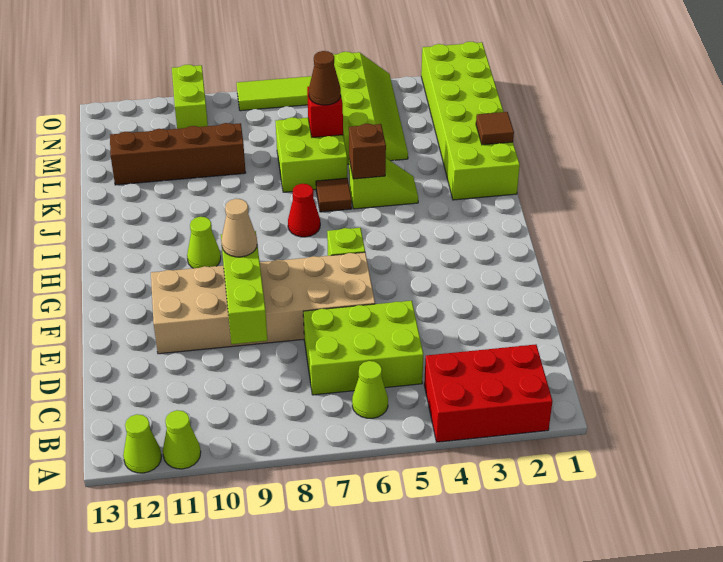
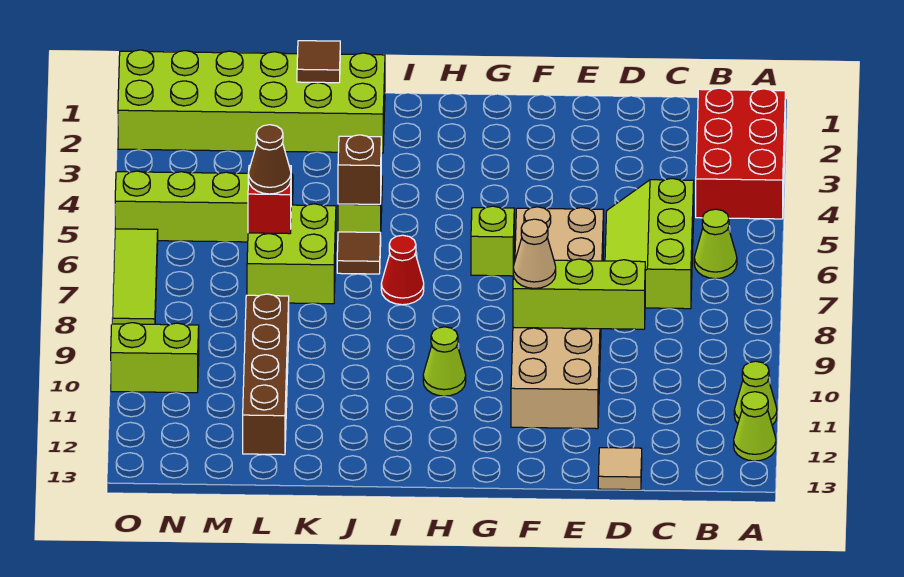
lime 2x3 brick [303,301,423,395] -> lime 2x3 slope [605,178,694,309]
none -> tan 1x1 tile [598,448,642,490]

